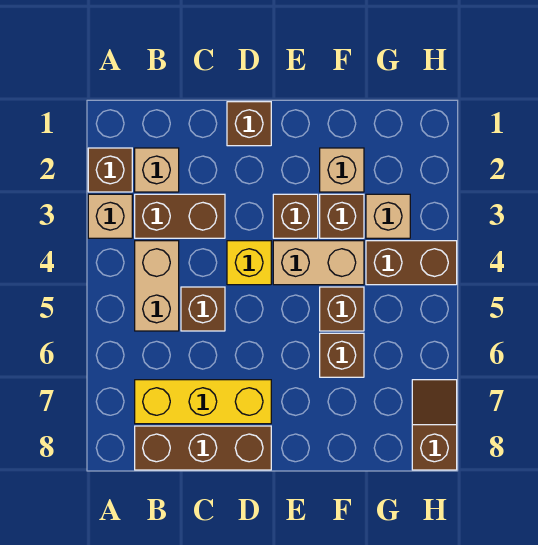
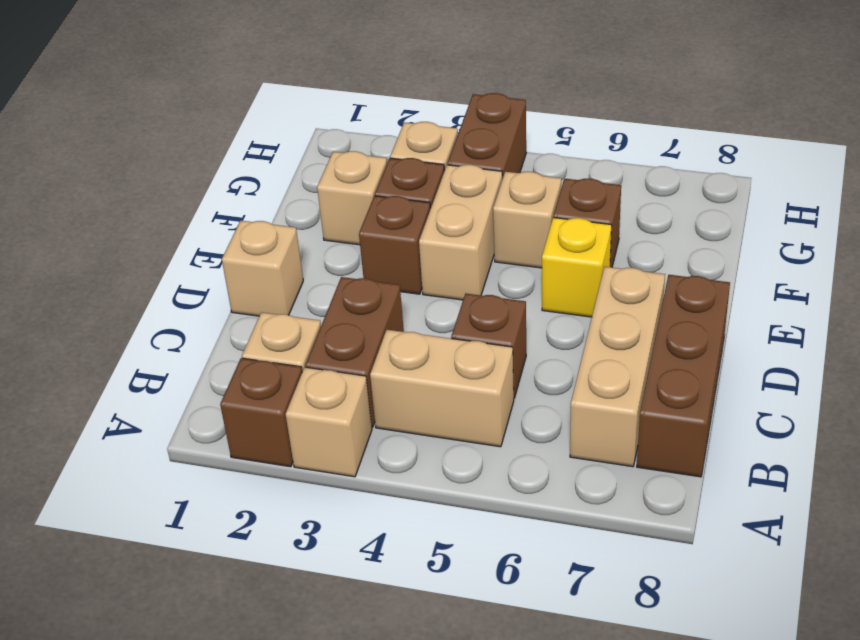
yellow 1x3 brick [135,380,271,424] -> tan 1x3 brick [570,267,665,467]
brown 1x1 brick [227,102,271,146] -> tan 1x1 brick [222,221,303,316]
yellow 1x1 brick [227,241,271,285] -> yellow 1x1 brick moved to [542,217,612,317]
brown 1x1 brick [320,287,364,331] -> tan 1x1 brick [493,172,561,268]
brown 1x2 slope [412,380,457,470] -> none

